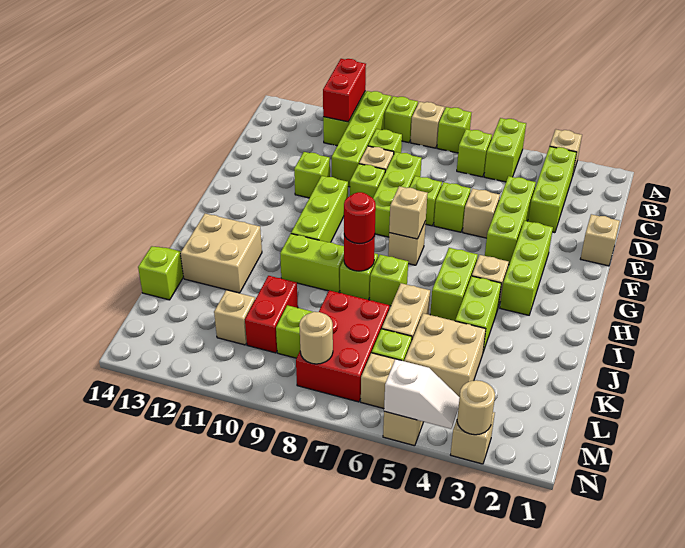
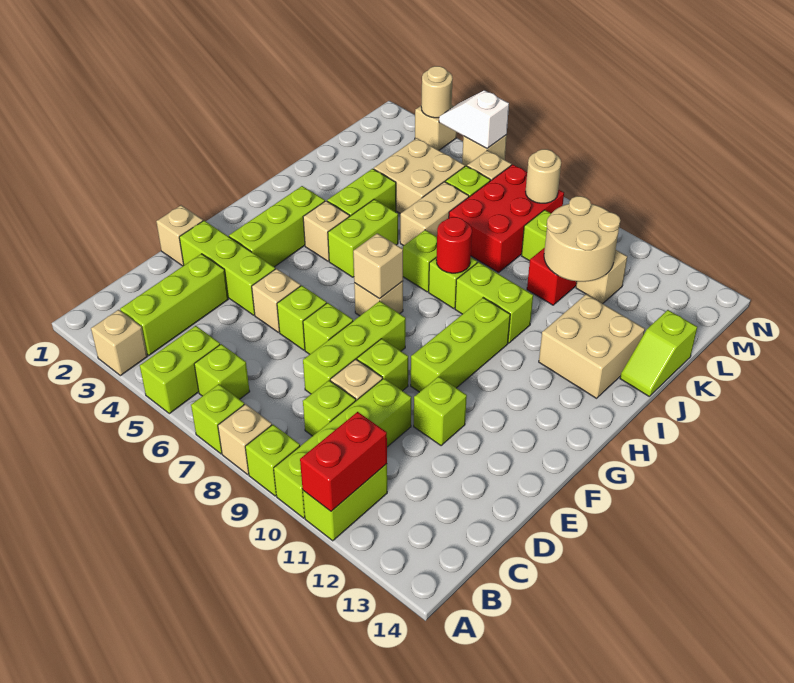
lime 1x3 brick [485,176,536,265] -> lime 1x3 brick turned to [179,221,275,315]
red 1x1 round brick [344,192,376,244] -> none
none -> tan 2x2 round brick [544,196,620,282]

